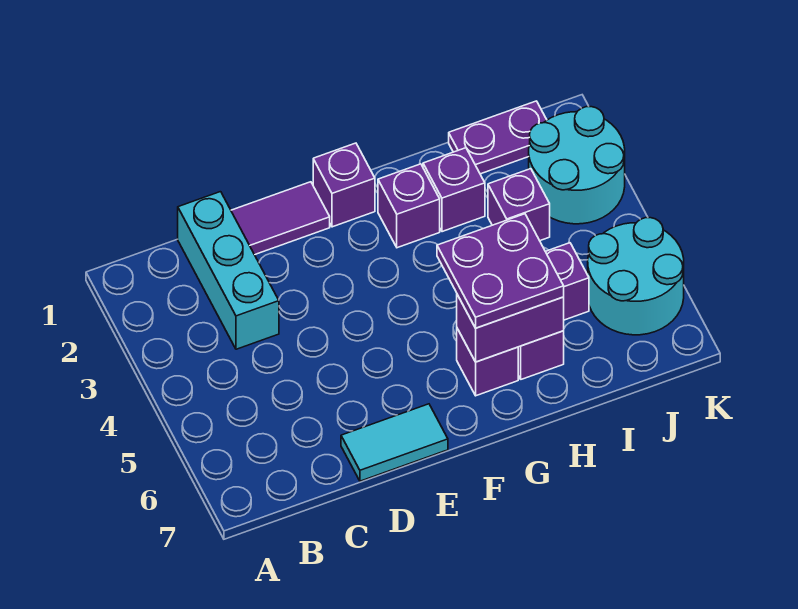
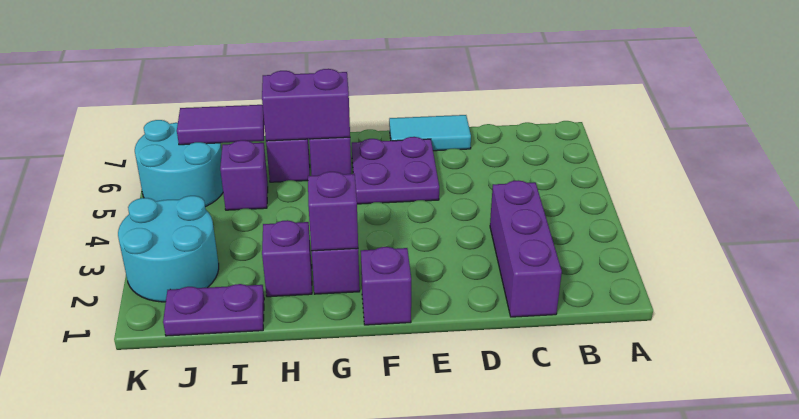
cyan 1x3 brick [178,192,279,349] -> purple 1x3 brick [490,180,562,317]
purple 1x2 tile [231,182,330,255] -> purple 1x2 tile moved to [177,105,264,145]
purple 2x2 plate [437,214,564,328] -> purple 2x2 plate moved to [352,137,439,204]
purple 1x1 brick [488,169,550,241] -> purple 1x1 brick moved to [308,172,358,251]

